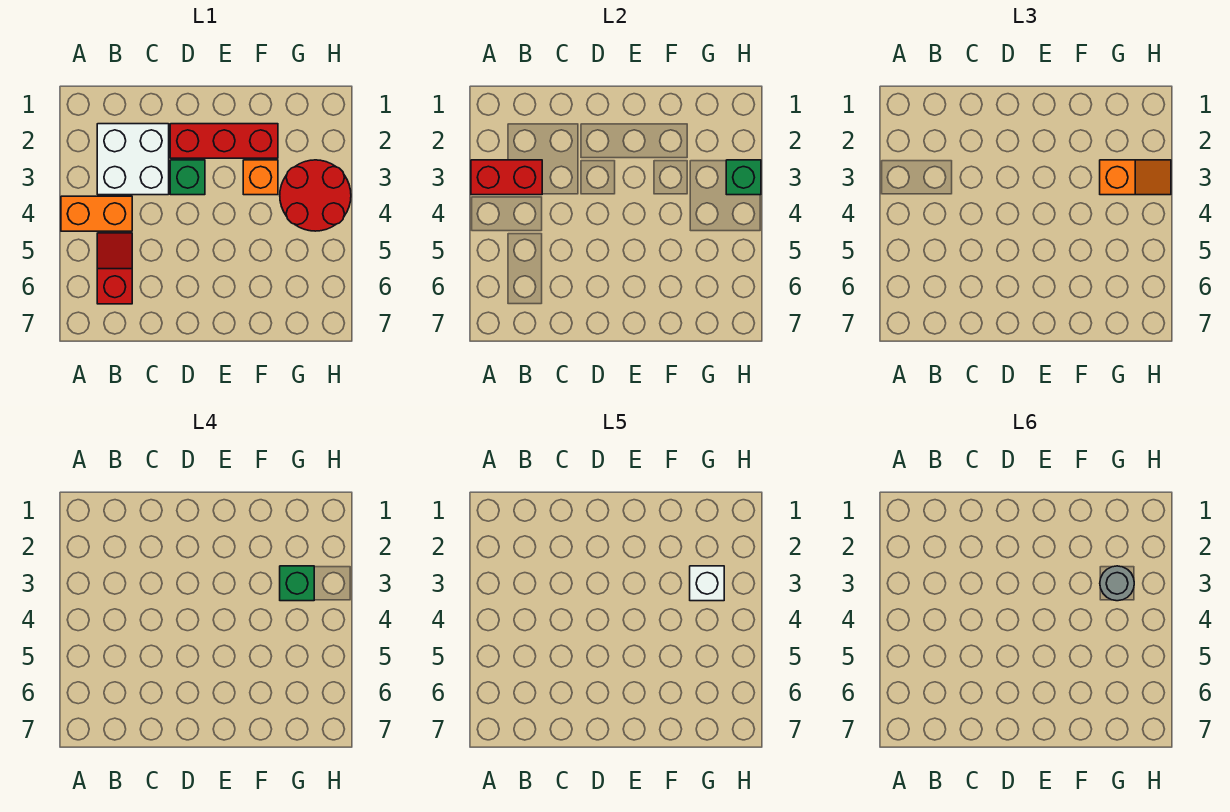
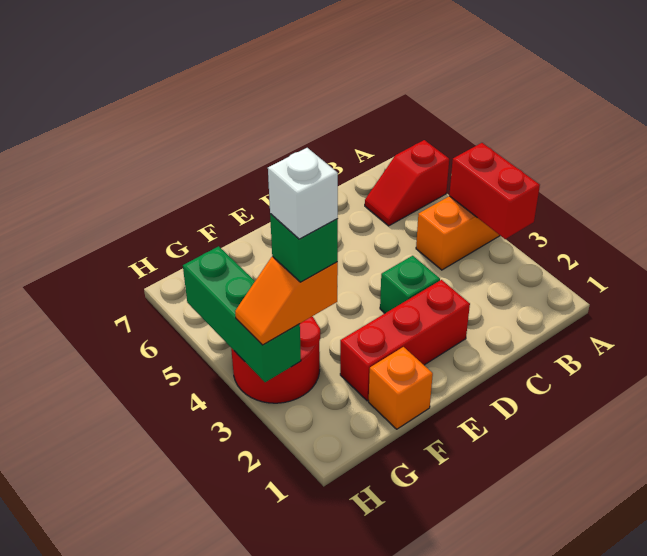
red 1x2 brick [471,160,542,195] -> red 1x2 brick turned to [449,143,540,239]
white 2x2 brick [97,124,169,195] -> none
red 1x2 slope [97,233,132,304] -> red 1x2 slope turned to [365,140,449,226]
orange 1x1 brick [243,160,278,195] -> orange 1x1 brick moved to [369,347,433,429]
grey 1x1 round brick [1100,566,1134,601] -> none
green 1x1 brick [726,160,761,195] -> green 1x3 brick [183,246,301,382]

